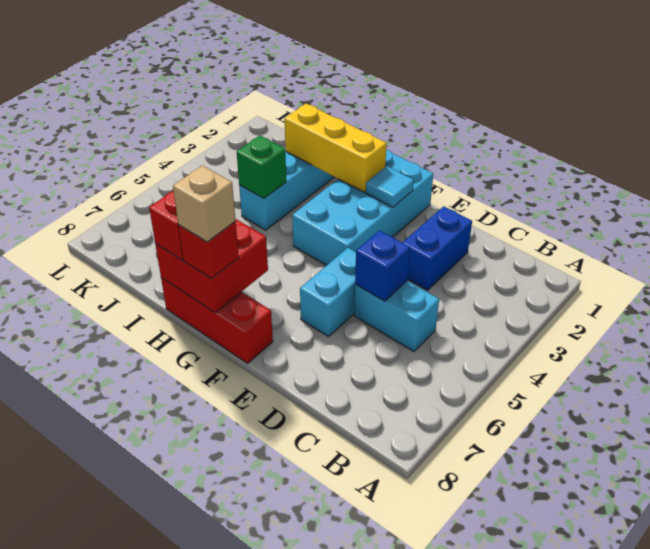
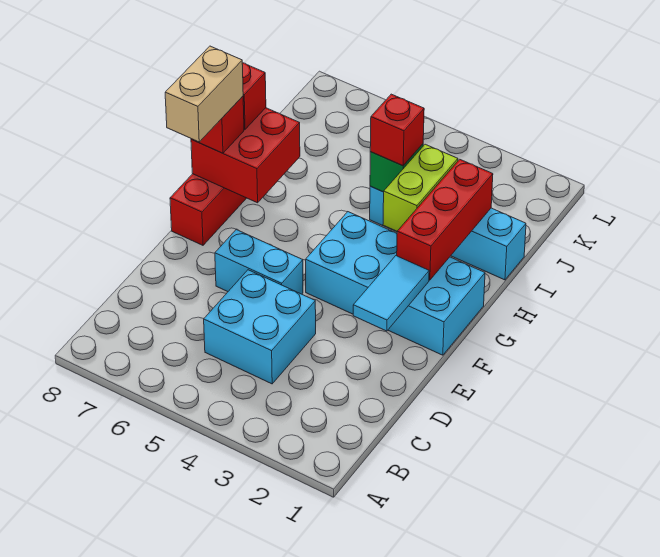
cyan 1x2 brick [354,281,439,351] -> cyan 2x2 brick [204,270,316,384]
blue 1x2 brick [403,206,472,290] -> none
blue 1x1 brick [355,230,410,301] -> none
cyan 1x1 tile [366,166,414,207] -> cyan 1x2 tile [353,256,429,331]
yellow 1x3 brick [284,104,387,192] -> red 1x3 brick [397,159,493,280]
tan 1x1 brick [173,165,236,242] -> tan 1x2 brick [165,46,243,142]
none -> lime 1x2 brick [383,144,458,231]
none -> red 1x1 brick [370,94,424,166]

